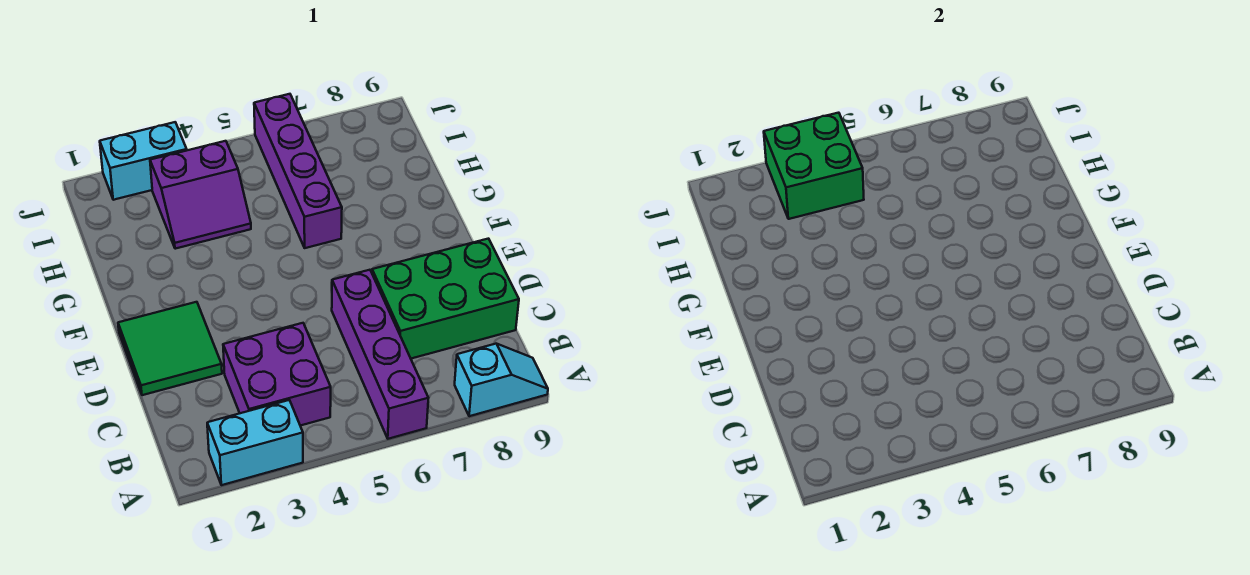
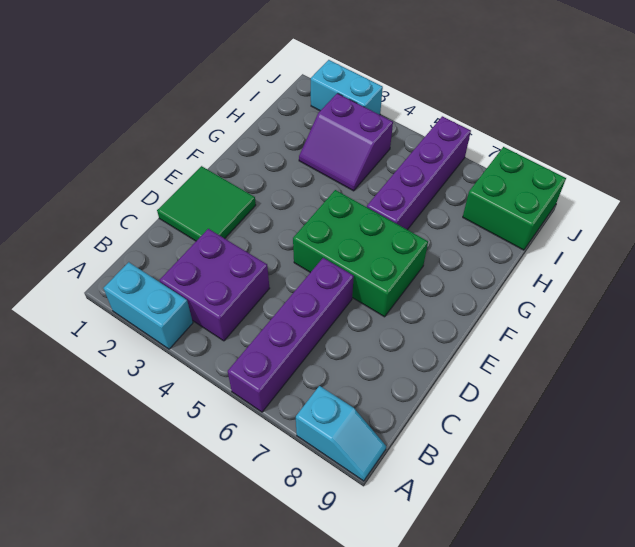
green 2x3 brick [372,239,519,359] -> green 2x3 brick moved to [293,190,428,317]
green 2x2 brick [764,113,864,219] -> green 2x2 brick moved to [463,147,566,250]

